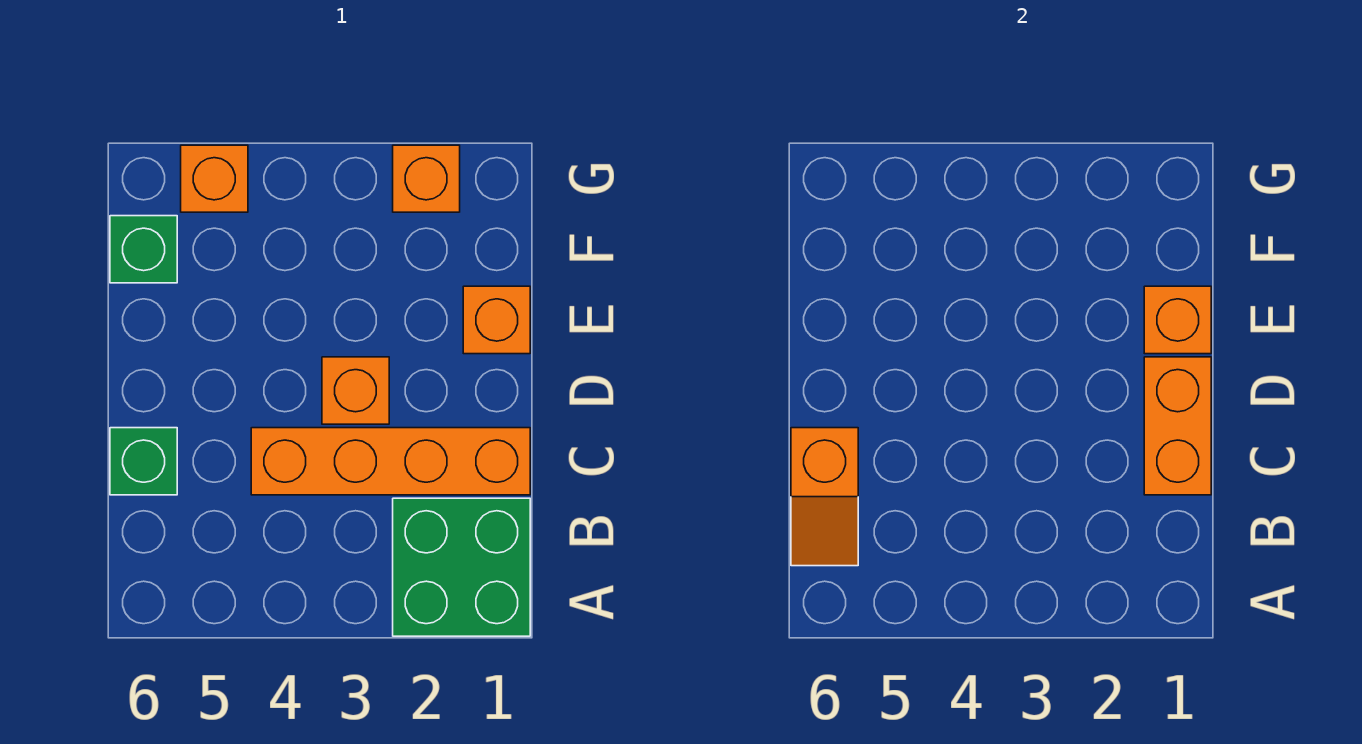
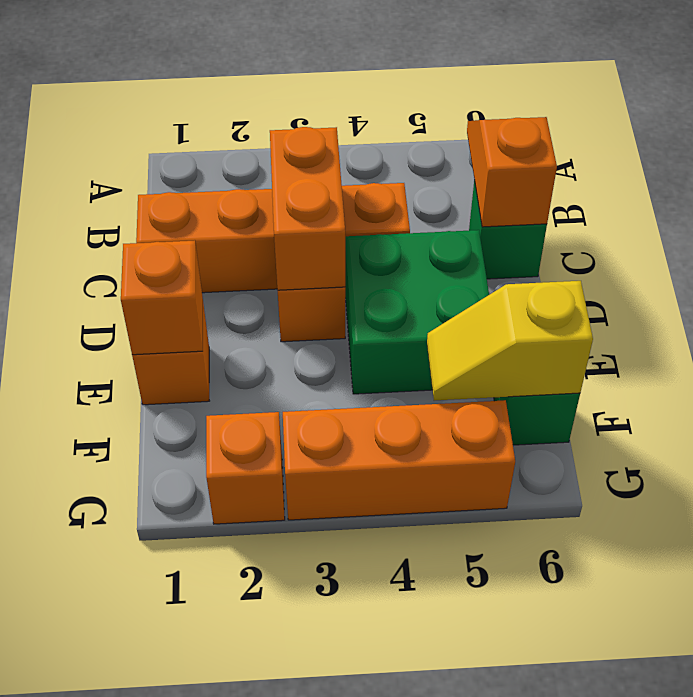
green 2x2 brick [393,498,530,636] -> green 2x2 brick moved to [345,230,489,394]
orange 1x2 brick [1144,357,1211,495] -> orange 1x2 brick moved to [270,127,345,290]
none -> yellow 1x2 slope [427,281,593,401]
orange 1x1 brick [181,145,248,212] -> orange 1x3 brick [283,400,515,520]

